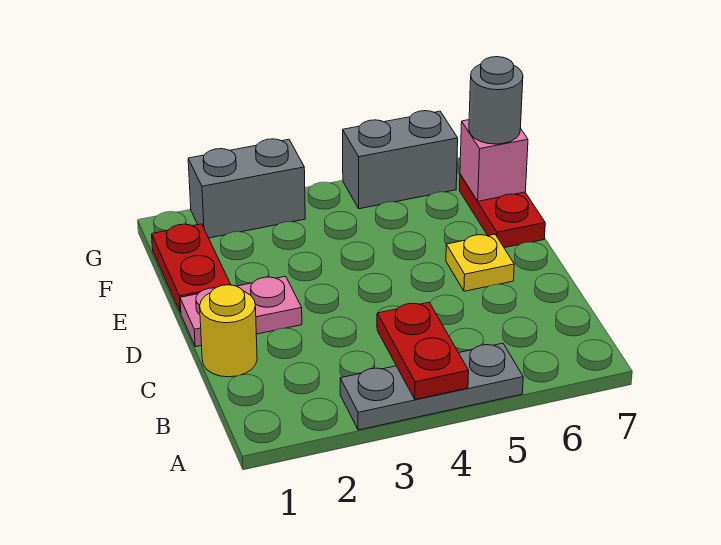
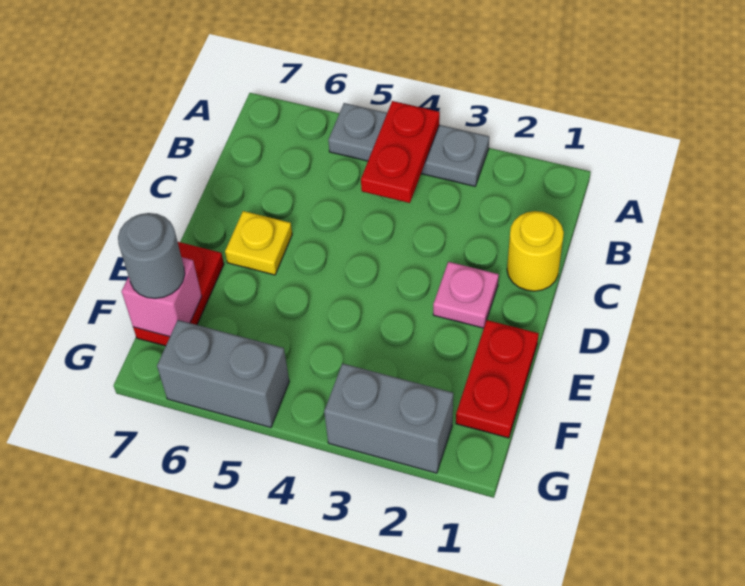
pink 1x2 plate [180,276,302,347] -> pink 1x1 plate [433,262,499,328]

